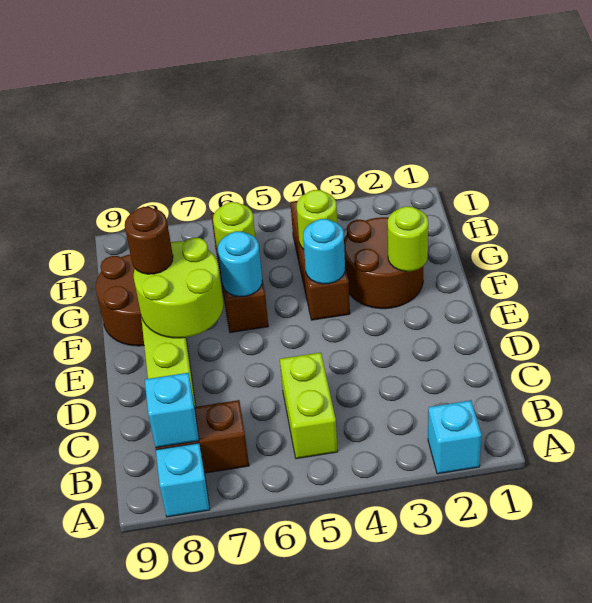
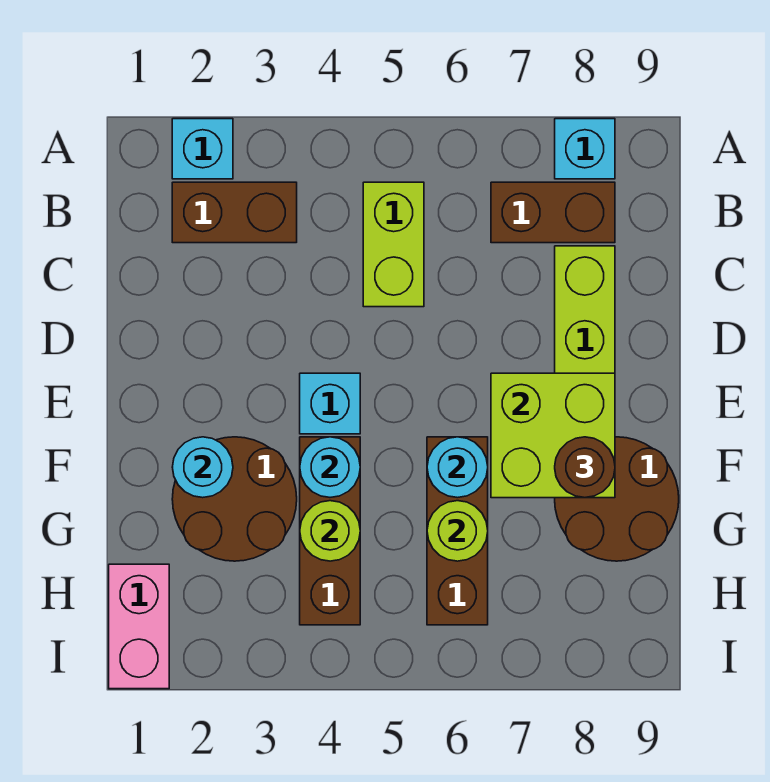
none -> brown 1x2 brick [172,182,297,243]
cyan 1x1 brick [145,373,199,448] -> cyan 1x1 brick moved to [300,373,360,434]
lime 2x2 round brick [134,238,223,338] -> lime 2x2 brick [491,373,615,498]
lime 1x1 round brick [387,206,428,271] -> cyan 1x1 round brick [172,437,233,498]
none -> pink 1x2 brick [109,564,169,689]

